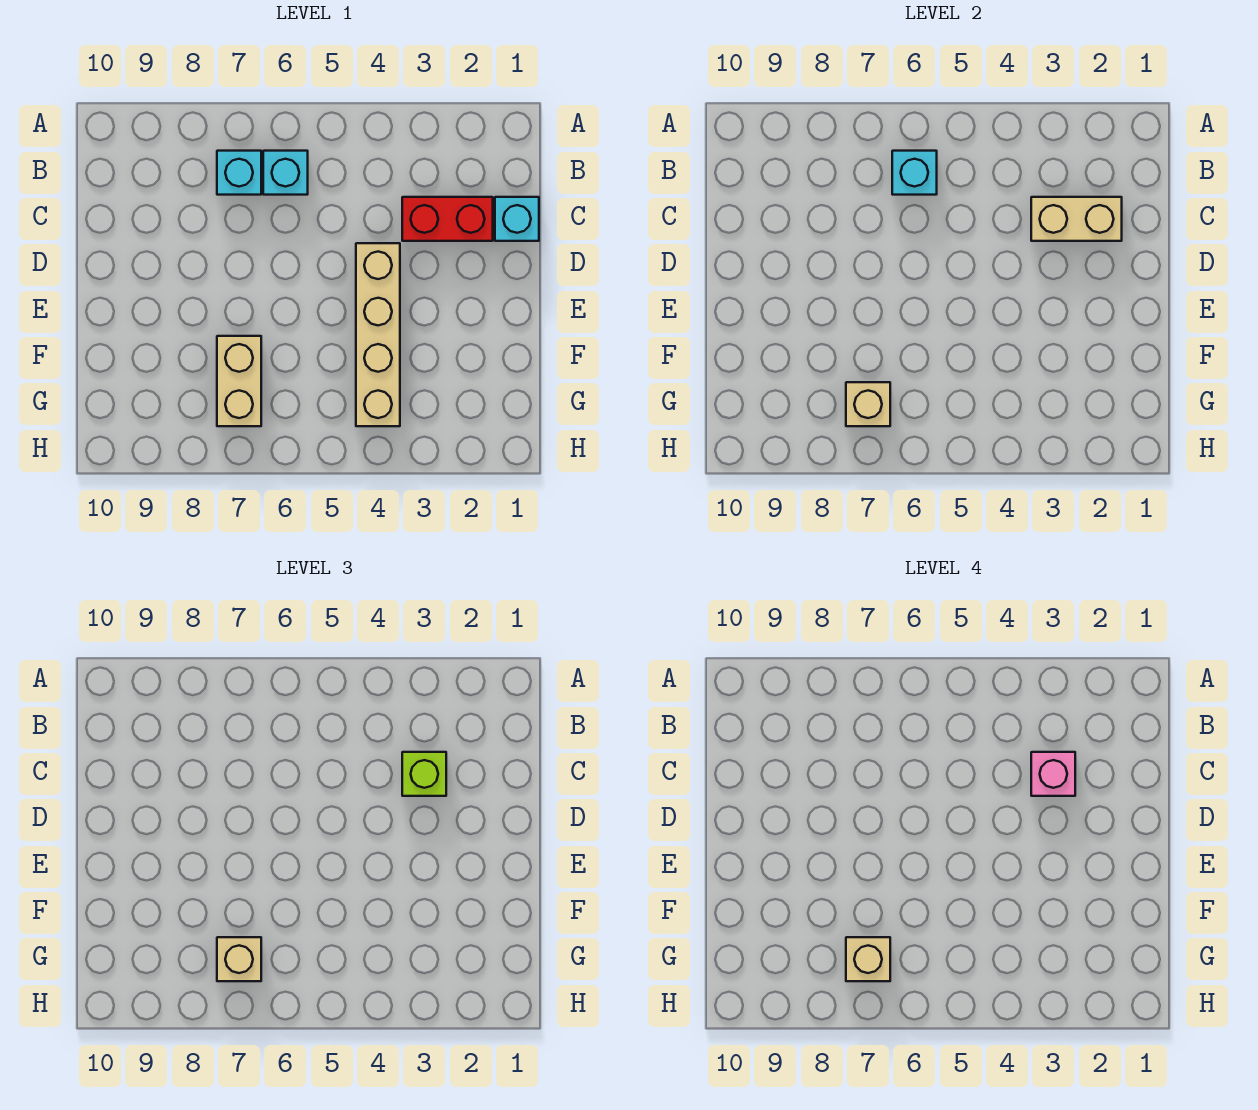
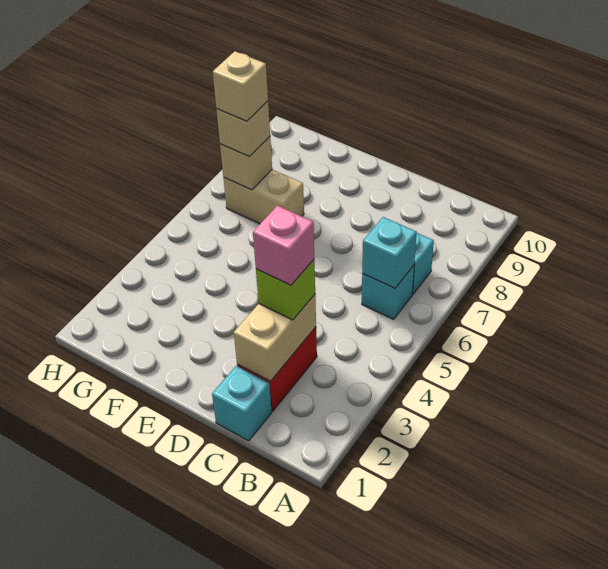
tan 1x4 brick [356,243,400,426] -> none

